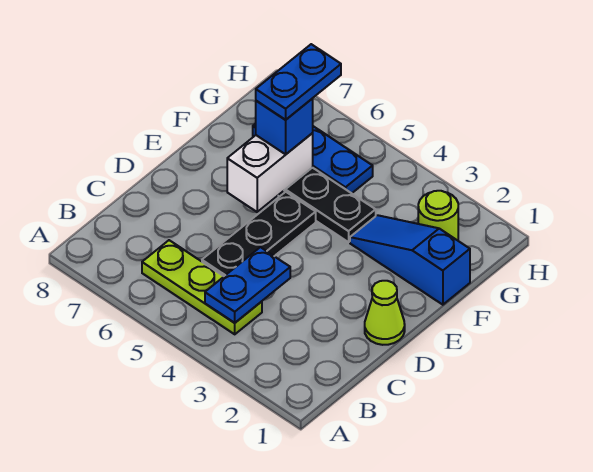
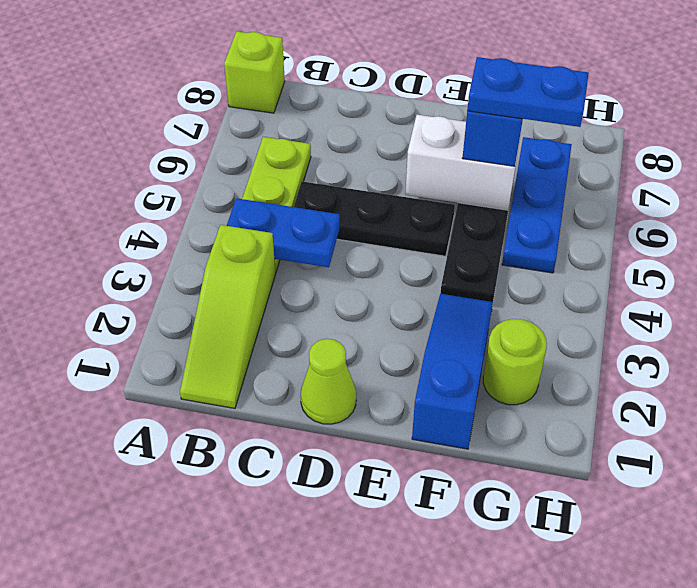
none -> lime 1x1 brick [224,31,285,113]
none -> lime 1x3 slope [180,225,276,408]

